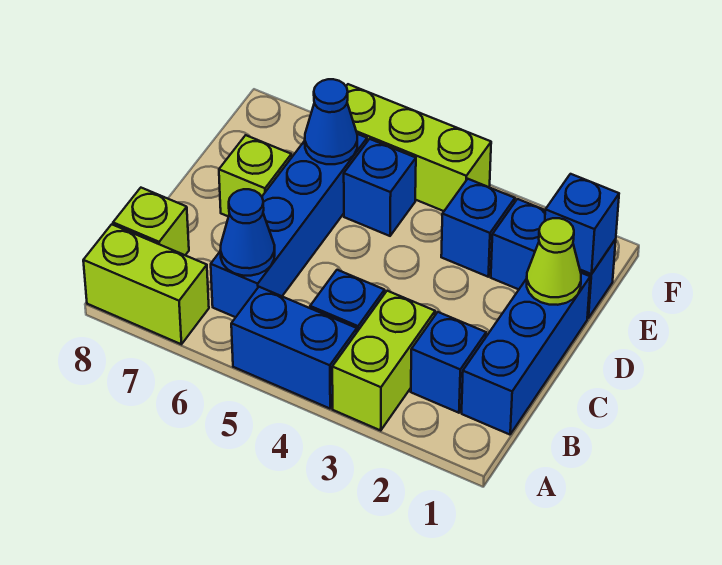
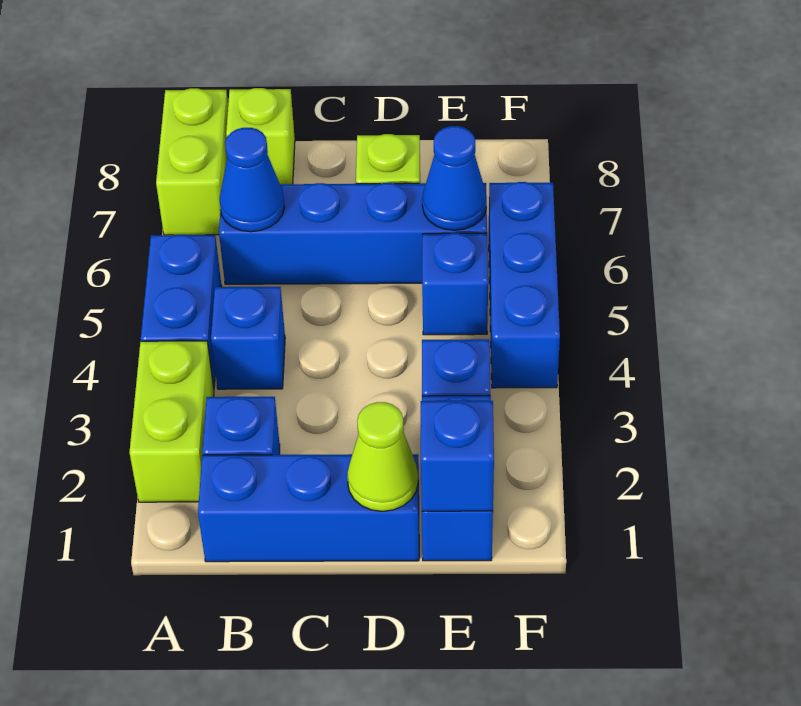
lime 1x2 brick [332,291,435,430] -> lime 1x2 brick turned to [129,341,214,502]
lime 1x3 brick [346,84,491,211] -> blue 1x3 brick [489,182,560,388]

